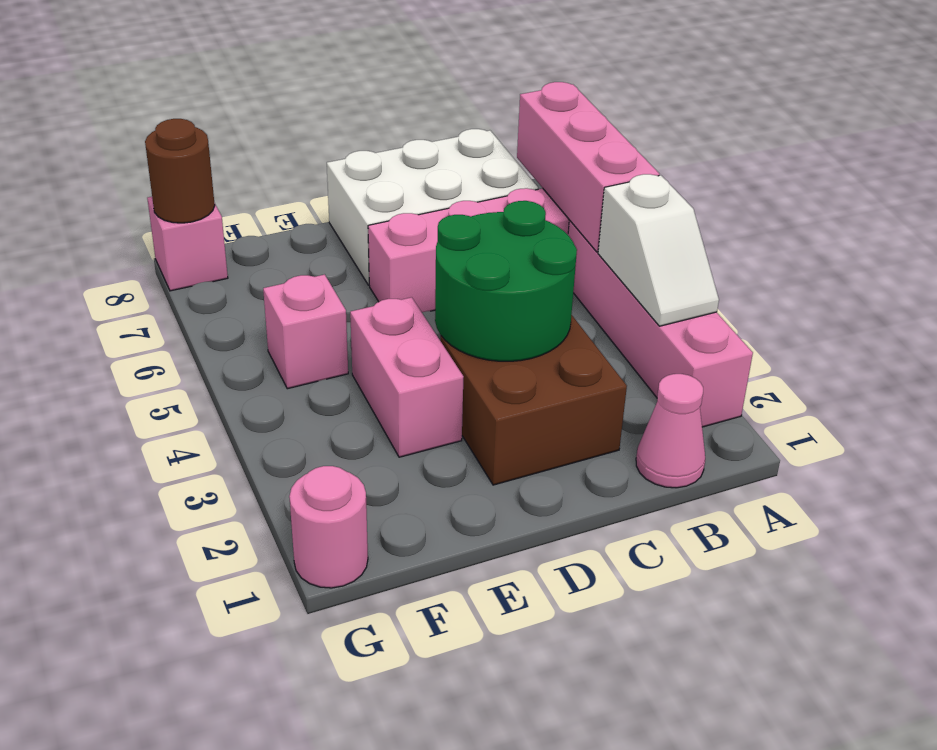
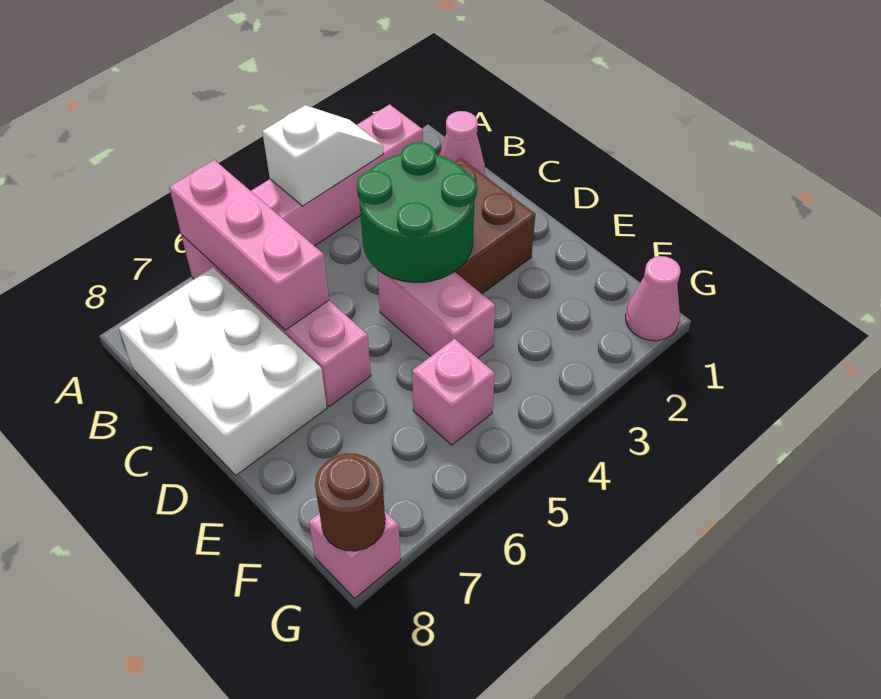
pink 1x3 brick [517,82,659,252] -> pink 1x3 brick turned to [169,160,329,330]
pink 1x2 brick [350,297,464,457] -> pink 1x2 brick turned to [377,270,495,358]
pink 1x1 round brick [289,466,368,588] -> pink 1x1 cone [626,256,681,341]

